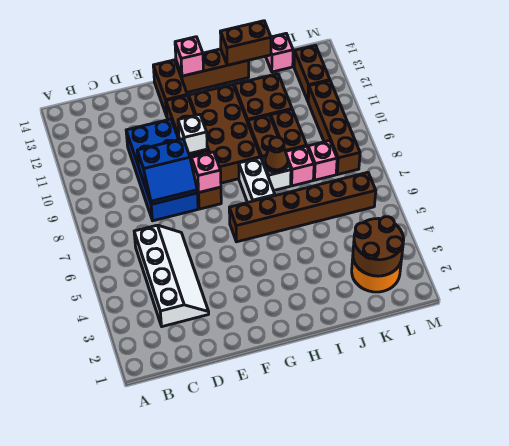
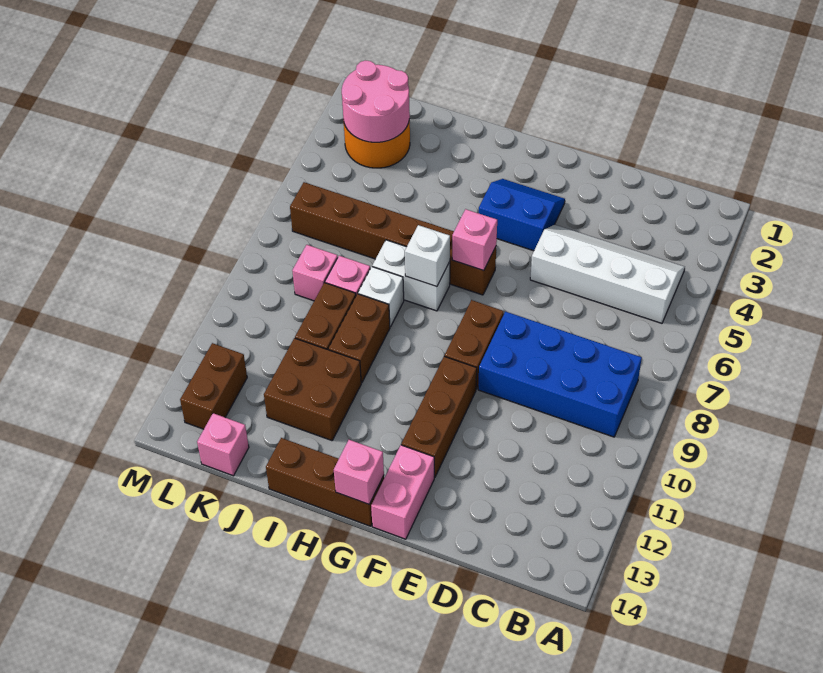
white 2x4 slope [134,225,209,327] -> white 2x4 slope turned to [530,225,685,323]
blue 2x4 brick [126,119,198,221] -> blue 2x4 brick turned to [478,312,642,437]
blue 2x2 slope [137,139,197,204] -> blue 2x2 slope moved to [479,179,565,251]
pink 1x1 brick [191,152,221,192] -> pink 1x1 brick moved to [452,209,497,271]
white 1x1 brick [178,114,207,154] -> white 1x1 brick moved to [405,225,450,287]
brown 1x2 brick [153,60,187,116] -> pink 1x2 brick [371,445,434,539]
brown 2x4 brick [189,85,261,183] -> none
white 1x2 brick [239,158,275,202] -> white 1x2 brick turned to [372,240,450,311]
brown 1x1 cone [265,137,288,173] -> none
brown 1x2 brick [220,21,271,65] -> none
brown 2x2 round brick [353,217,404,276] -> pink 2x2 round brick [342,61,410,142]
brown 1x4 brick [308,81,360,175] -> none

